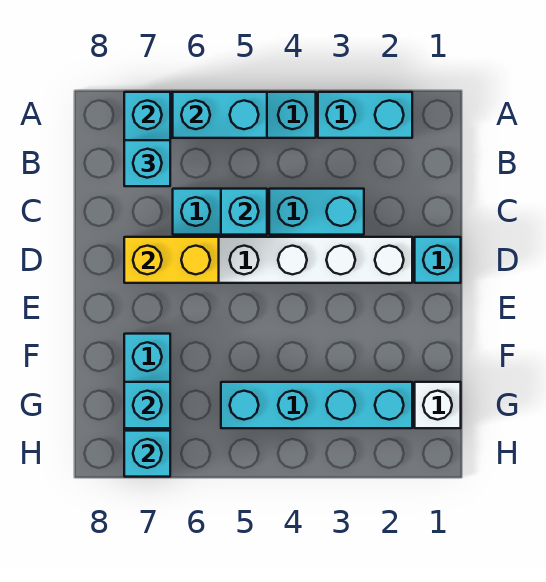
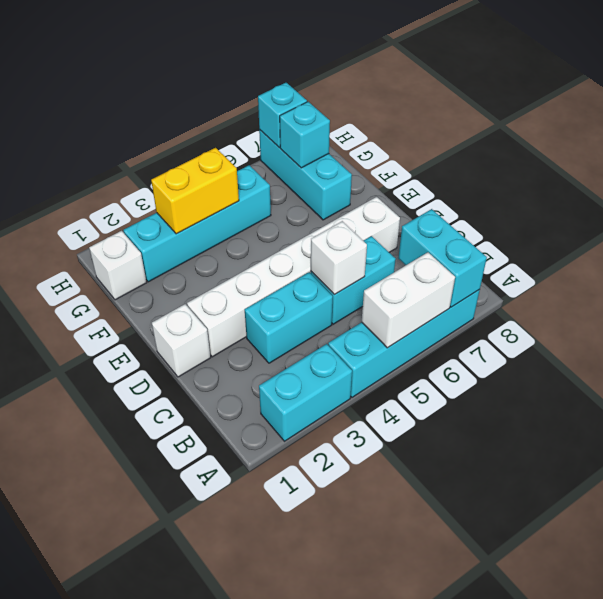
cyan 1x2 brick [173,92,267,138] -> white 1x2 brick [362,252,455,348]
cyan 1x1 brick [124,140,170,186] -> none
cyan 1x1 brick [221,189,267,235] -> white 1x1 brick [311,221,367,295]
cyan 1x1 brick [415,237,461,283] -> white 1x1 brick [152,304,211,377]
yellow 1x2 brick [124,237,219,283] -> yellow 1x2 brick moved to [151,148,239,234]

